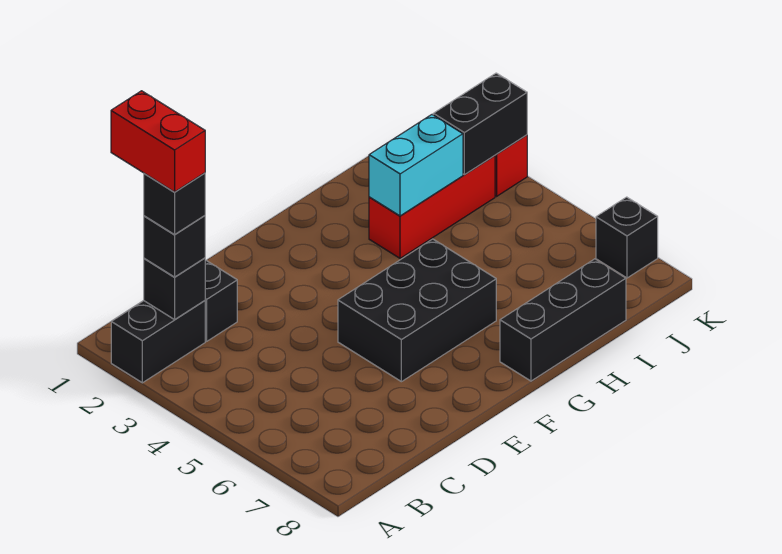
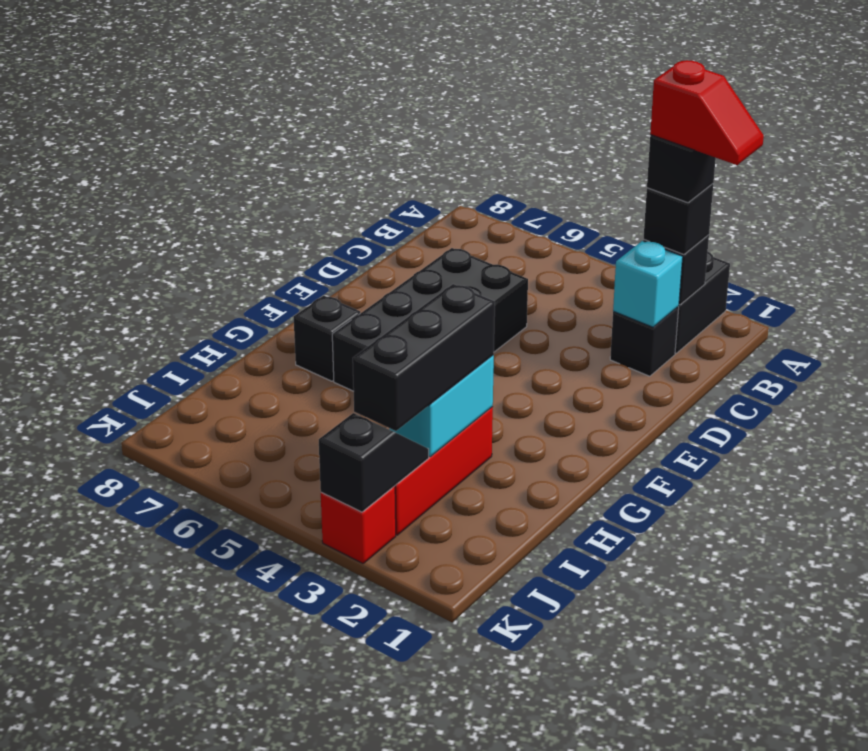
red 1x2 brick [111,91,205,192] -> red 1x2 slope [650,60,764,165]
none -> cyan 1x1 brick [613,241,683,327]
black 2x3 brick [338,239,496,382] -> black 2x4 brick [332,248,528,391]
black 1x3 brick [500,259,626,381] -> black 1x3 brick moved to [353,284,495,431]
black 1x2 brick [433,73,527,175] -> black 1x2 slope [319,413,429,512]
black 1x1 brick [596,197,658,278] -> black 1x1 brick moved to [294,296,360,381]

